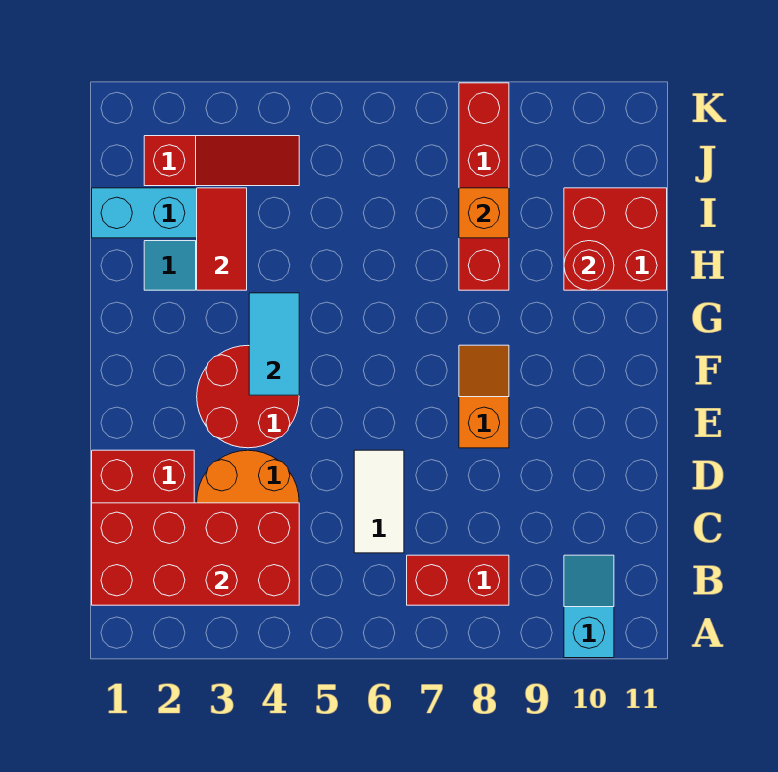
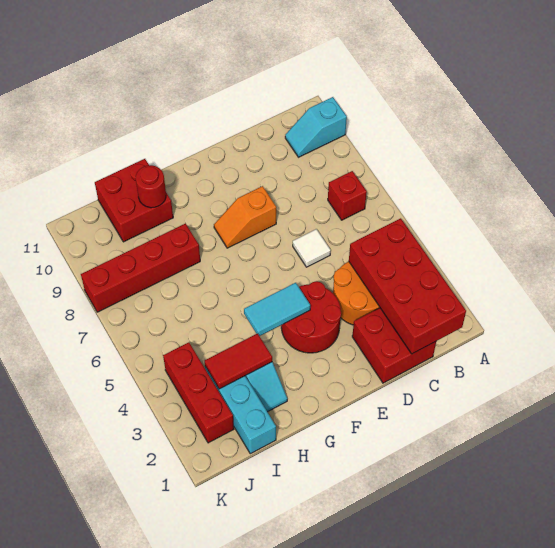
red 1x2 brick [407,555,509,605] -> red 1x1 brick [328,171,367,220]
white 1x2 tile [354,450,404,553] -> white 1x1 tile [293,229,331,267]
orange 1x1 brick [459,188,509,238] -> none
red 1x3 slope [144,136,299,186] -> red 1x3 brick [163,342,234,443]

